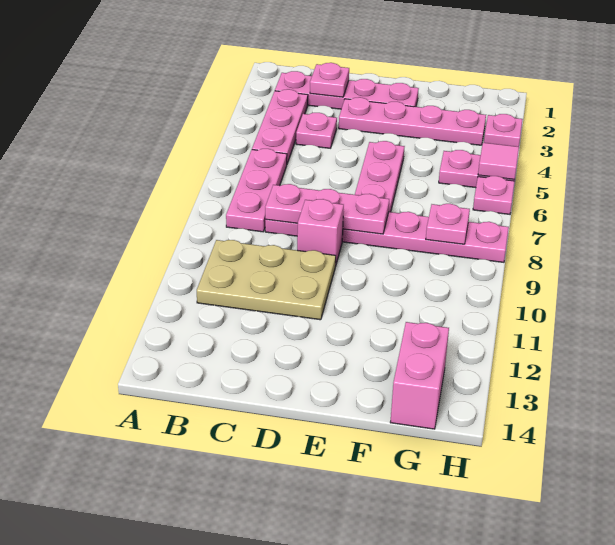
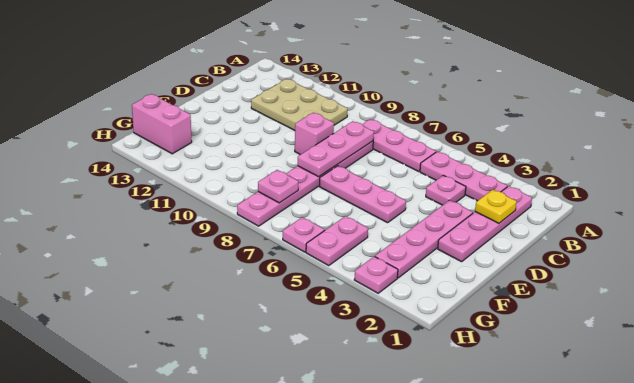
tan 2x3 plate [197,240,336,320] -> tan 2x3 plate turned to [251,79,348,130]
pink 1x1 plate [310,63,349,97] -> yellow 1x1 plate [475,190,517,223]
pink 1x1 tile [478,143,519,179] -> none

